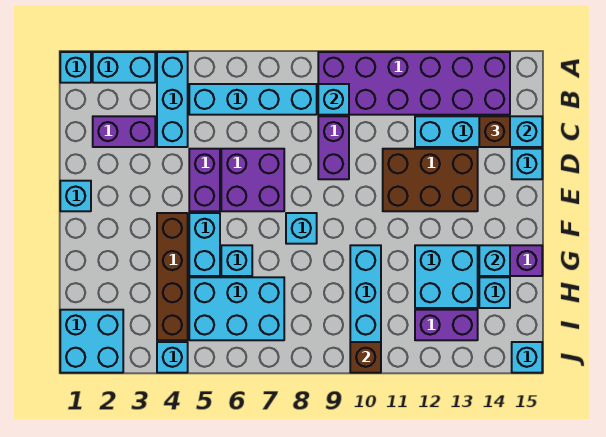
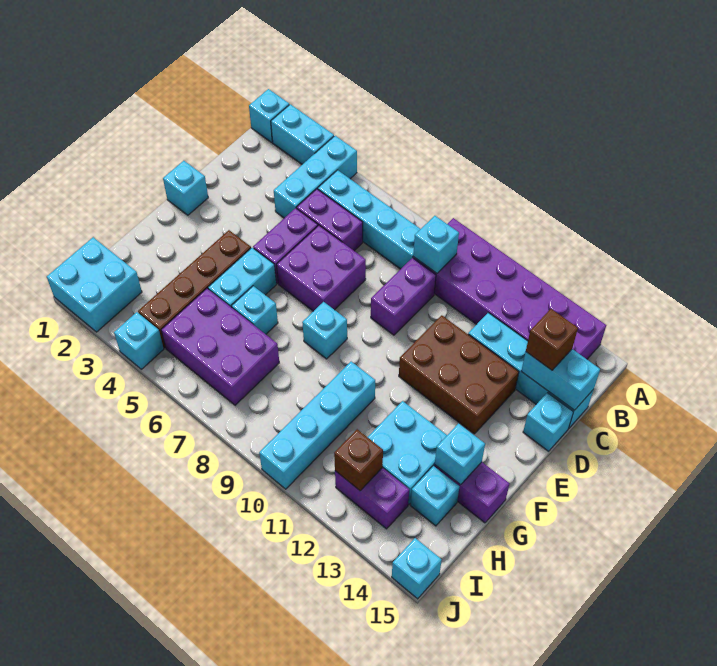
purple 1x2 brick [93,116,155,147] -> purple 1x2 brick moved to [297,189,363,251]
cyan 2x3 brick [189,277,284,340] -> purple 2x3 brick [161,289,279,405]
brown 1x1 brick [350,342,381,373] -> brown 1x1 brick moved to [334,429,383,491]

